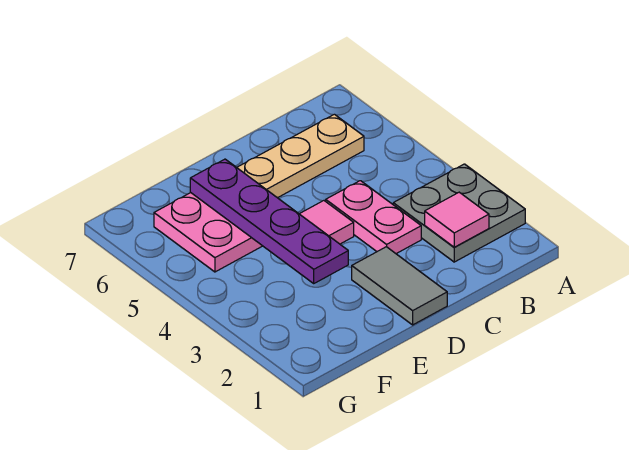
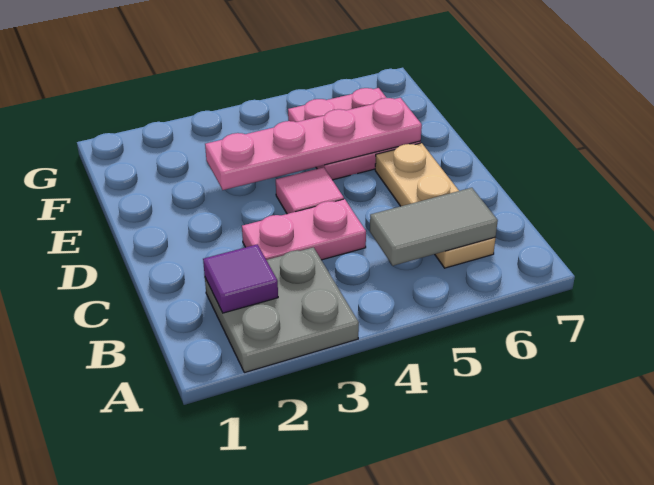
pink 1x1 tile [425,192,489,247] -> purple 1x1 tile [203,244,278,313]
grey 1x2 tile [352,247,447,325] -> grey 1x2 tile moved to [370,188,498,266]
purple 1x4 plate [190,159,348,283] -> pink 1x4 plate [205,98,422,190]

